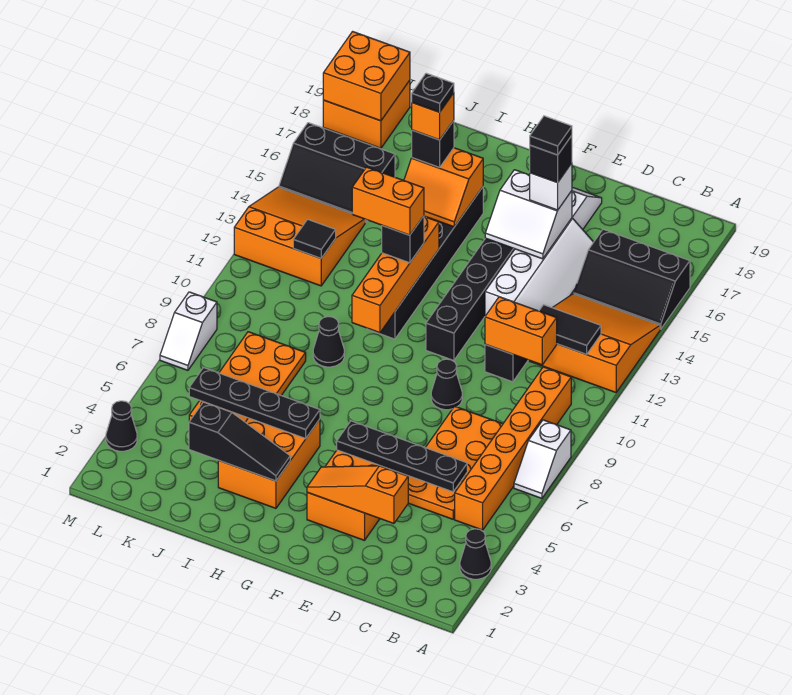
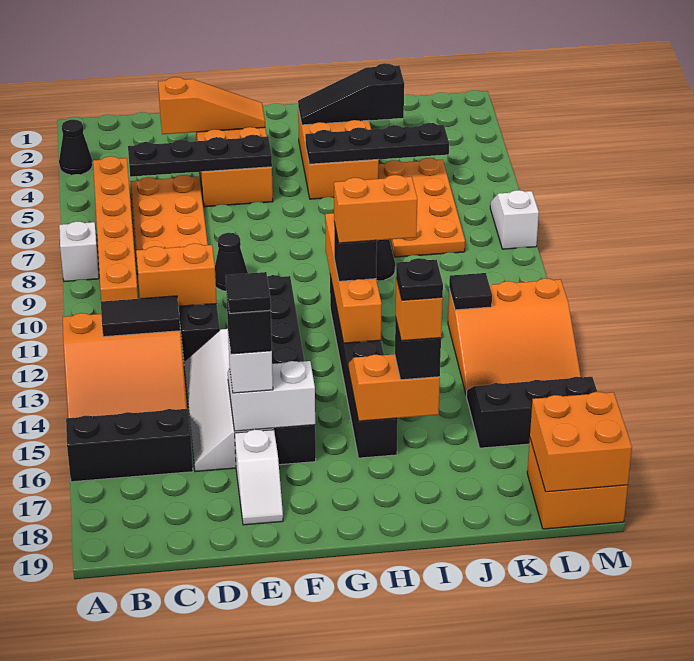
black 1x1 cone [106,401,137,451] -> none

